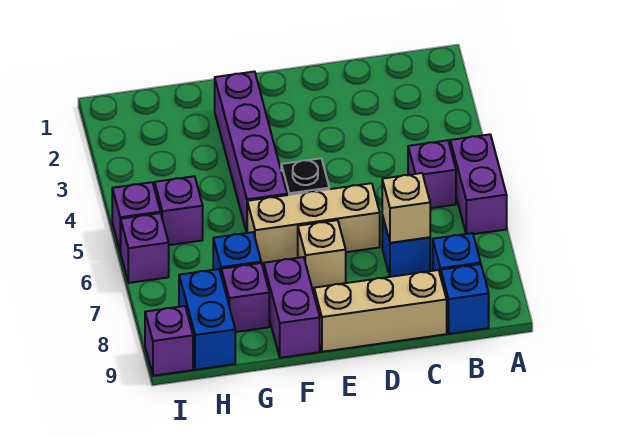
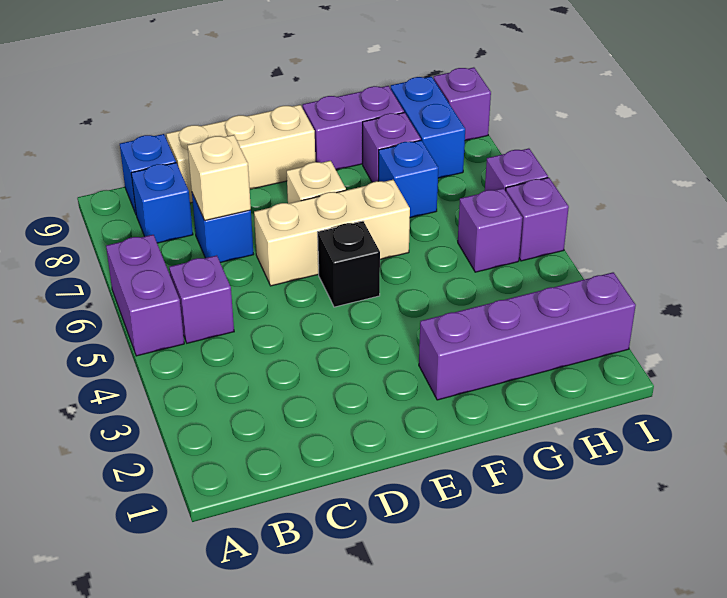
purple 1x4 brick [215,72,287,233] -> purple 1x4 brick turned to [419,272,636,400]
purple 1x2 brick [264,257,320,358] -> purple 1x2 brick turned to [303,86,404,170]

